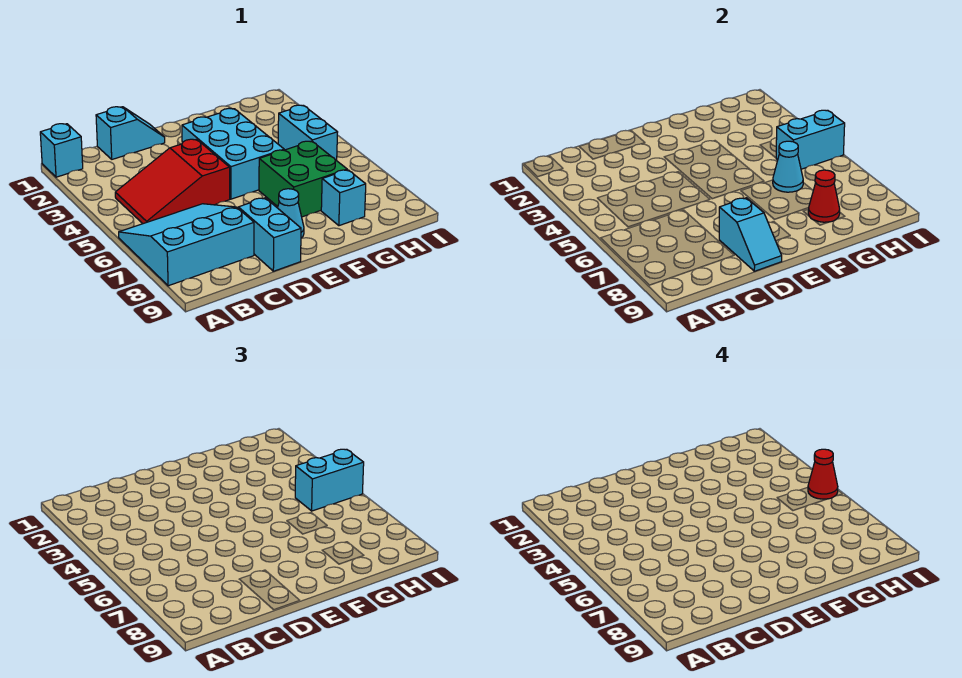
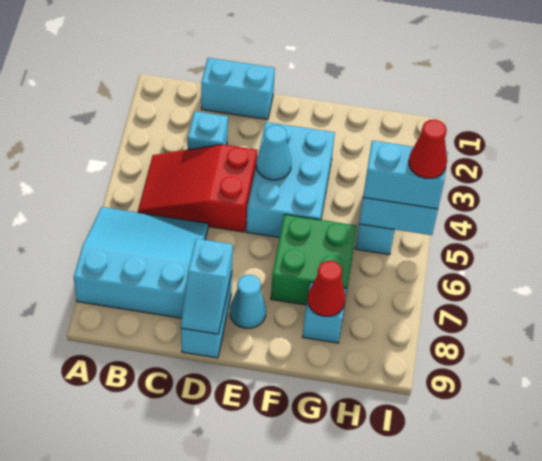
cyan 1x1 brick [40,124,83,177] -> cyan 1x1 brick moved to [188,111,228,150]
cyan 1x2 slope [96,107,165,159] -> cyan 1x2 brick [201,58,275,119]
cyan 1x1 cone [773,141,803,192] -> cyan 1x1 cone moved to [256,125,291,180]

